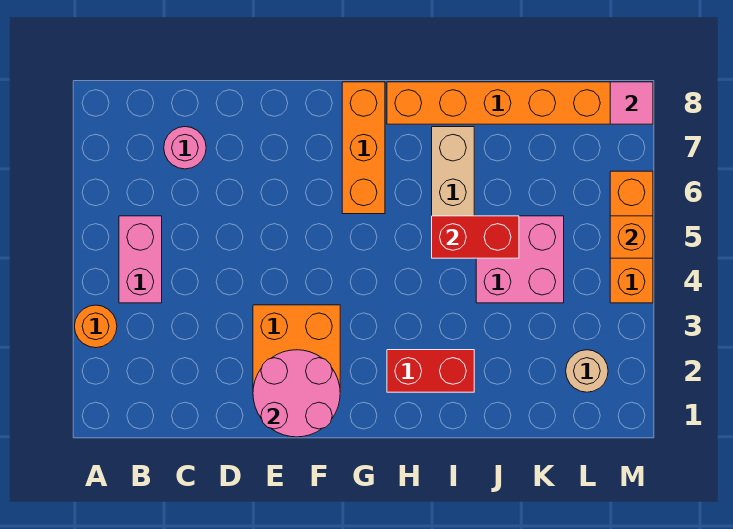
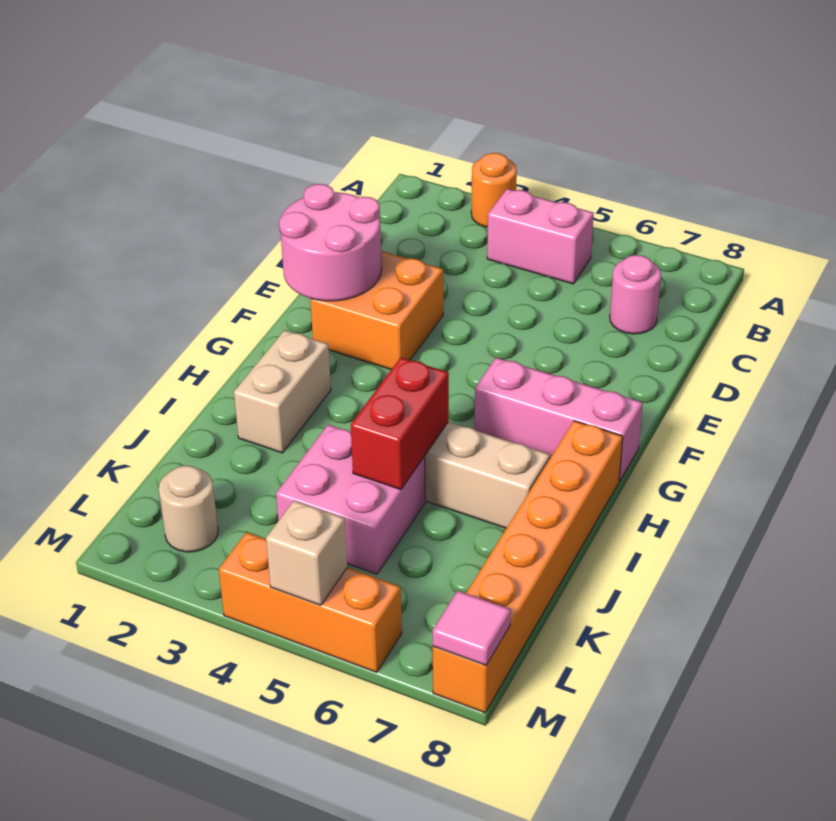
orange 1x3 brick [342,82,385,214] -> pink 1x3 brick [474,358,643,481]
red 1x2 brick [387,350,474,392] -> tan 1x2 brick [234,330,331,453]
orange 1x1 brick [610,216,653,258] -> tan 1x1 brick [266,500,347,605]

